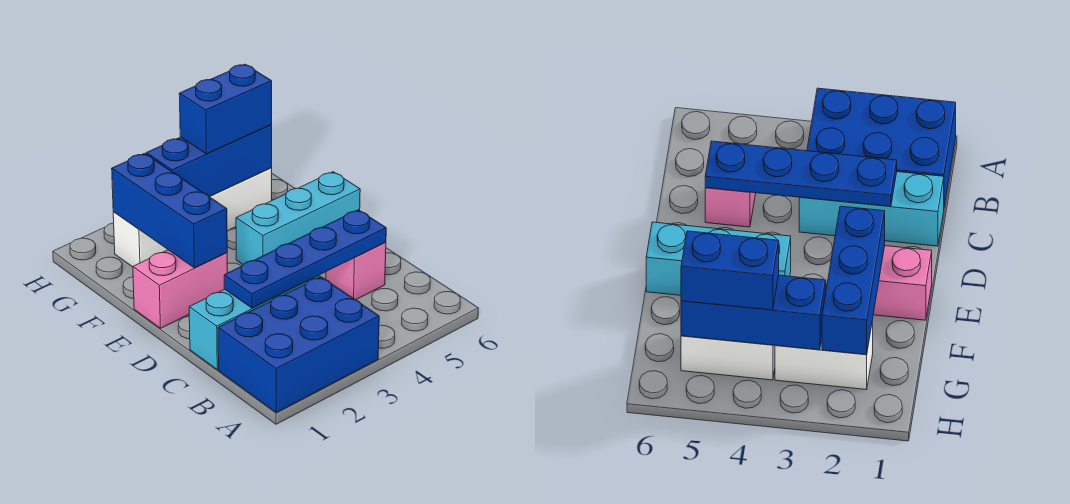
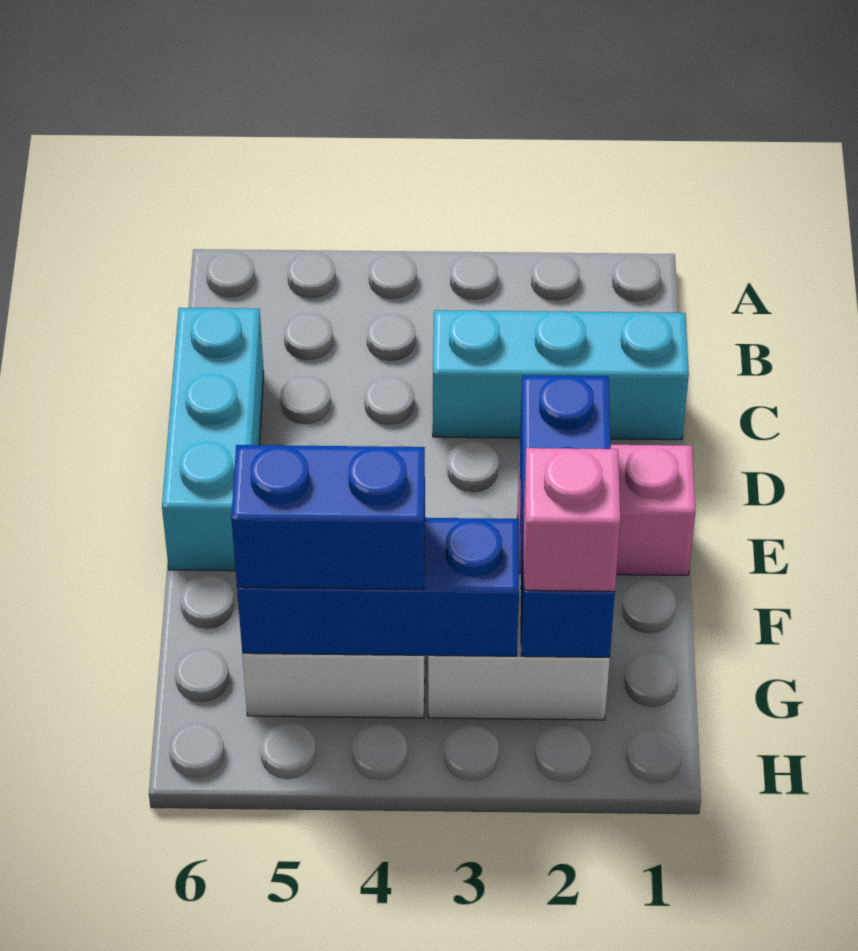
blue 2x3 brick [218,277,379,412] -> none
blue 1x4 plate [224,210,386,308] -> none
pink 1x1 brick [326,242,386,300] -> pink 1x1 brick moved to [523,448,620,591]
cyan 1x3 brick [236,172,360,264] -> cyan 1x3 brick turned to [162,308,264,571]

